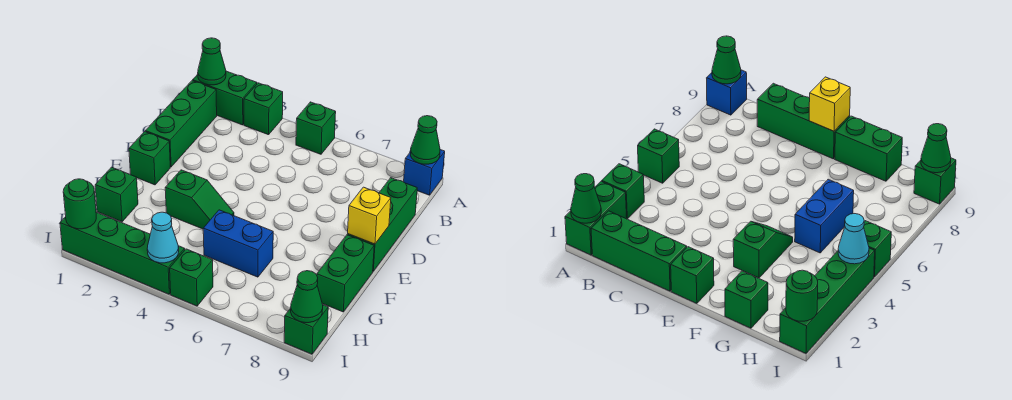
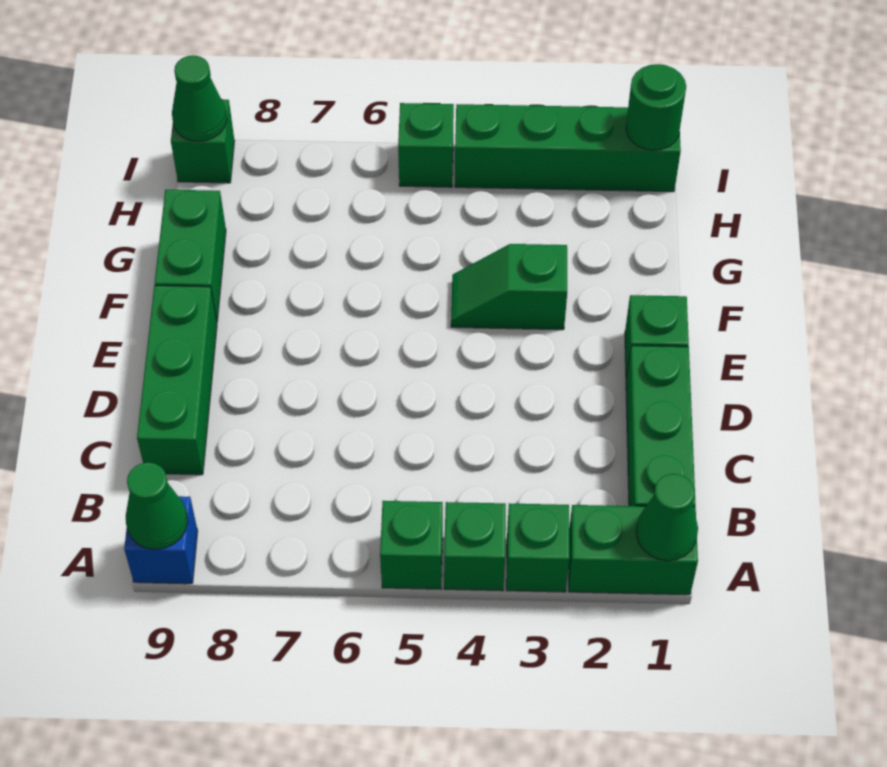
yellow 1x1 brick [348,187,391,244] -> none
green 1x1 brick [95,167,138,222] -> green 1x1 brick moved to [444,502,506,591]
blue 1x2 brick [203,210,273,277] -> none
cyan 1x1 cone [147,212,179,263] -> none

